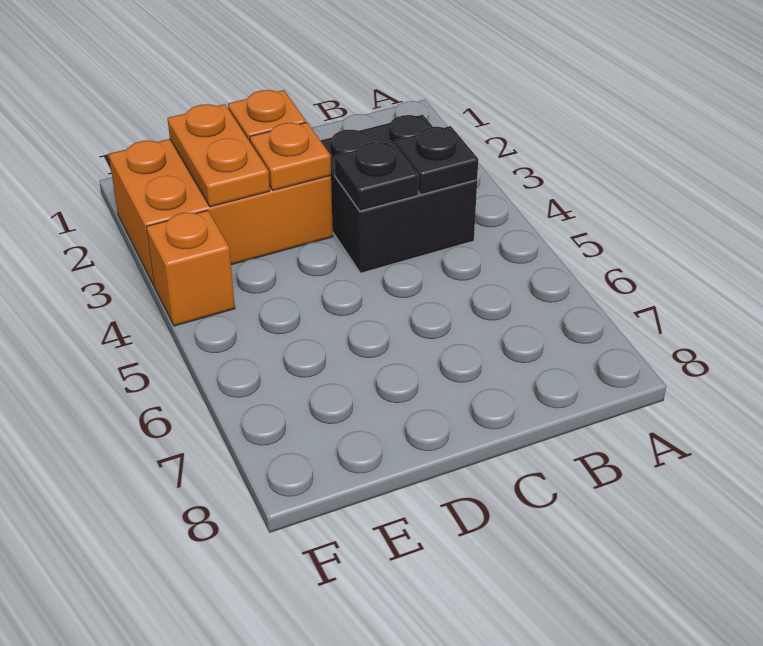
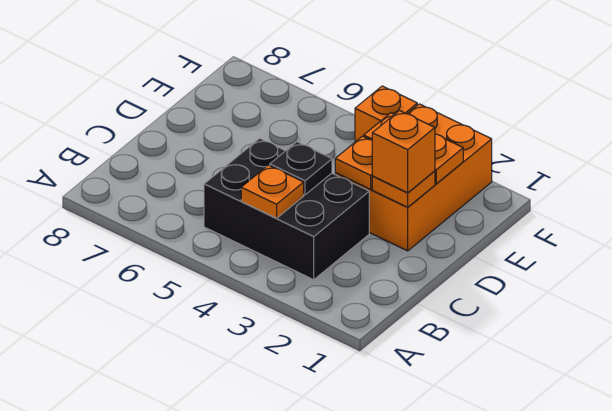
black 2x2 brick [320,115,477,273] -> black 2x3 brick [204,138,369,280]
black 1x1 plate [395,126,478,195] -> orange 1x1 plate [241,165,304,218]
none -> orange 1x1 brick [372,111,435,193]

